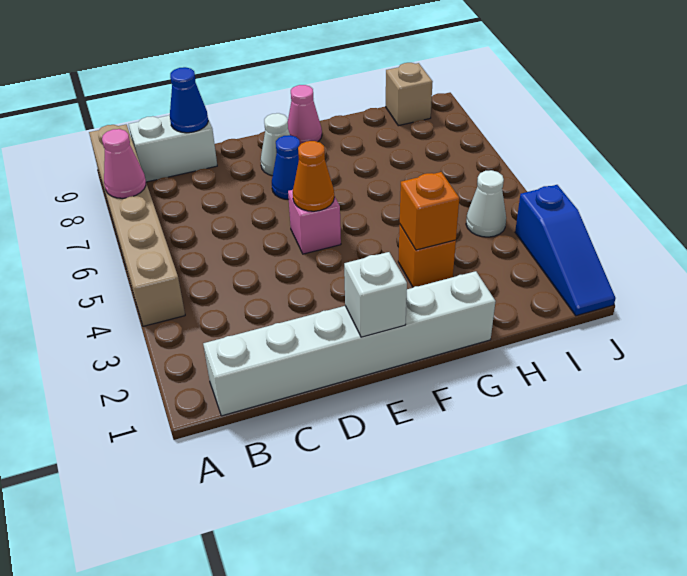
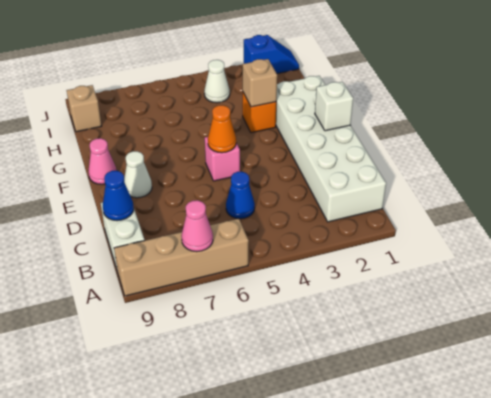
tan 1x6 brick [89,125,185,326] -> tan 1x4 brick [114,219,249,296]
white 1x6 brick [203,271,496,416] -> white 2x6 brick [276,76,386,222]
blue 1x1 cone [272,135,300,199] -> blue 1x1 cone moved to [226,172,255,219]
orange 1x1 brick [400,172,459,250] -> tan 1x1 brick [243,59,277,107]
blue 1x3 slope [515,185,616,316] -> blue 1x2 slope [244,35,299,74]

